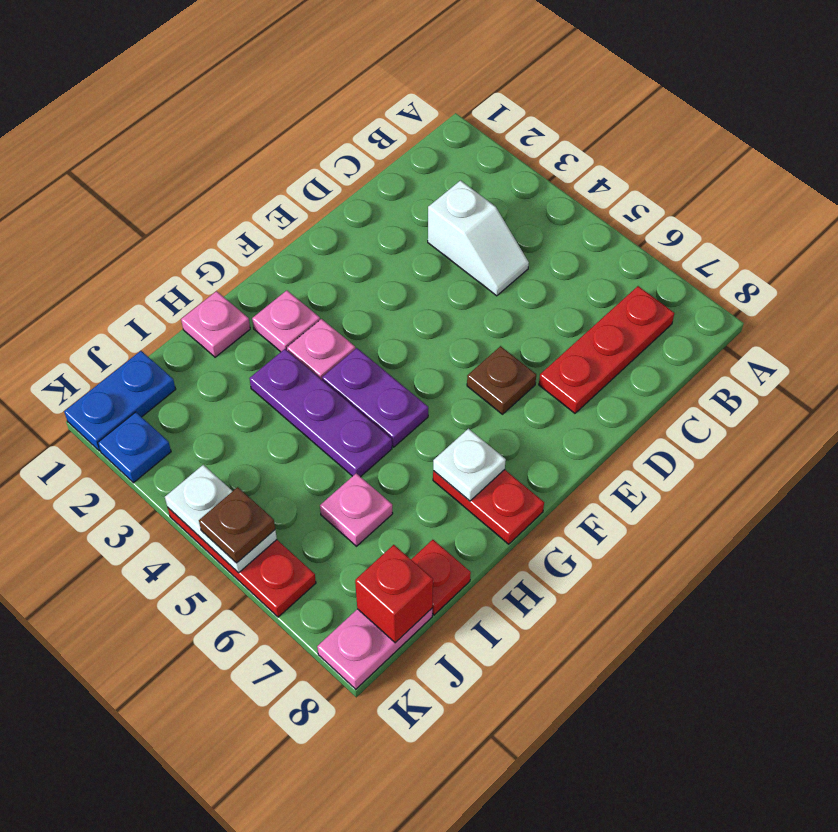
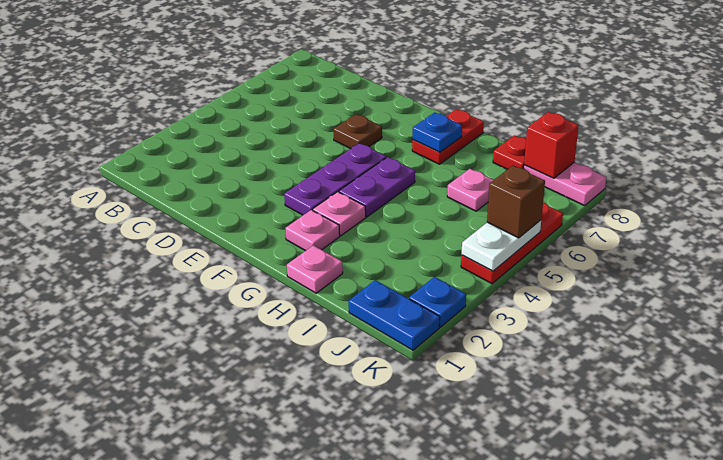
red 1x3 plate [539,286,674,413] -> none
white 1x2 slope [428,181,529,296] -> none
white 1x1 plate [433,429,506,501] -> blue 1x1 plate [413,113,462,152]
purple 1x3 plate [250,349,392,477] -> purple 1x3 plate moved to [284,143,386,215]
brown 1x1 plate [199,487,275,563] -> brown 1x1 brick [487,166,545,238]

